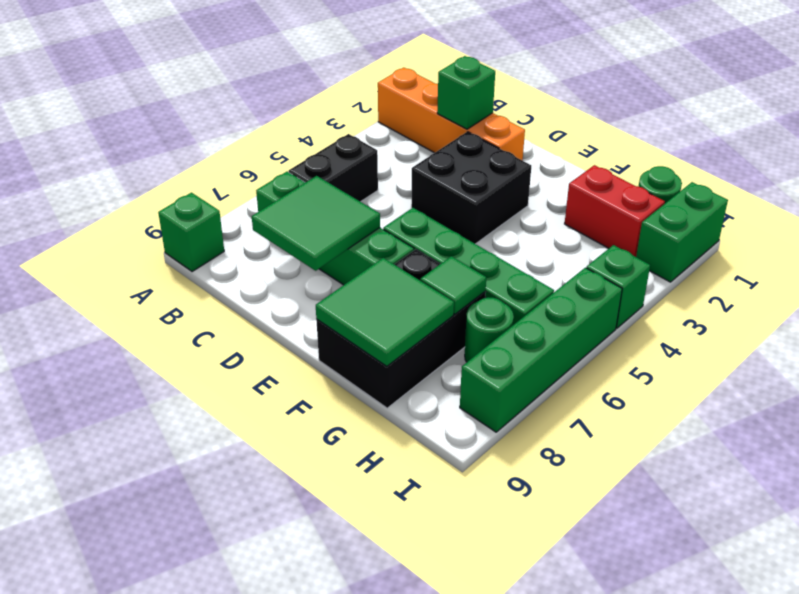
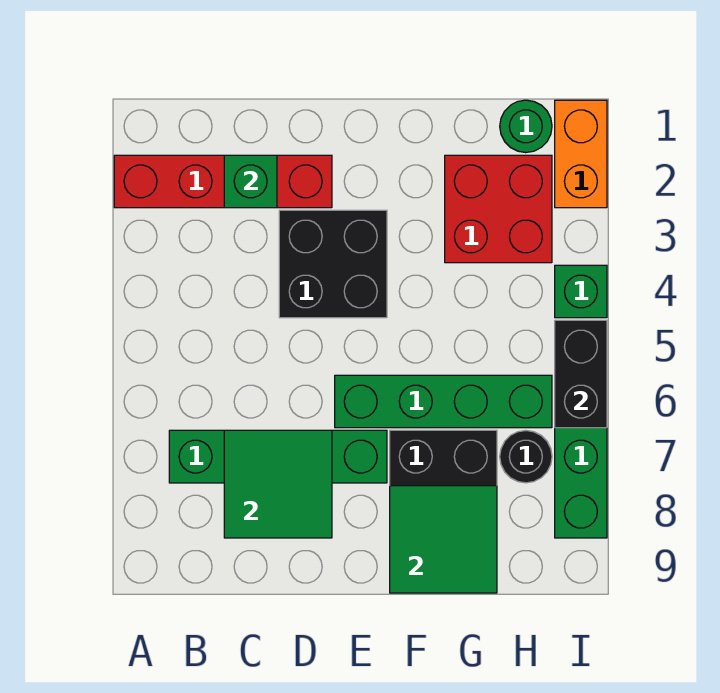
orange 1x4 brick [378,68,525,161] -> red 1x4 brick [114,155,332,208]
green 1x1 brick [158,193,224,272] -> none
black 1x2 brick [289,134,378,202] -> black 1x2 brick moved to [555,320,607,428]
red 1x2 brick [565,165,665,257] -> red 2x2 brick [445,155,552,263]
green 1x1 tile [420,256,486,314] -> none
green 1x1 round brick [465,297,514,362] -> black 1x1 round brick [500,431,552,483]
green 1x2 brick [636,182,728,282] -> orange 1x2 brick [555,100,607,208]

